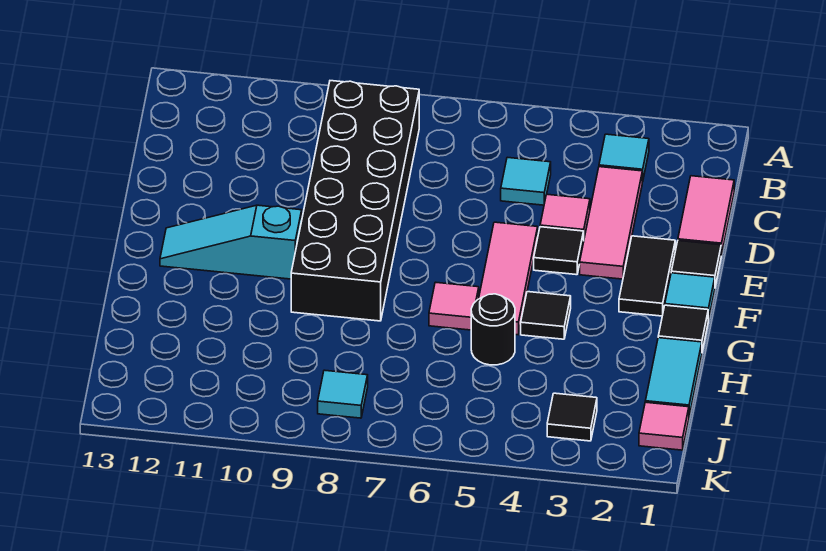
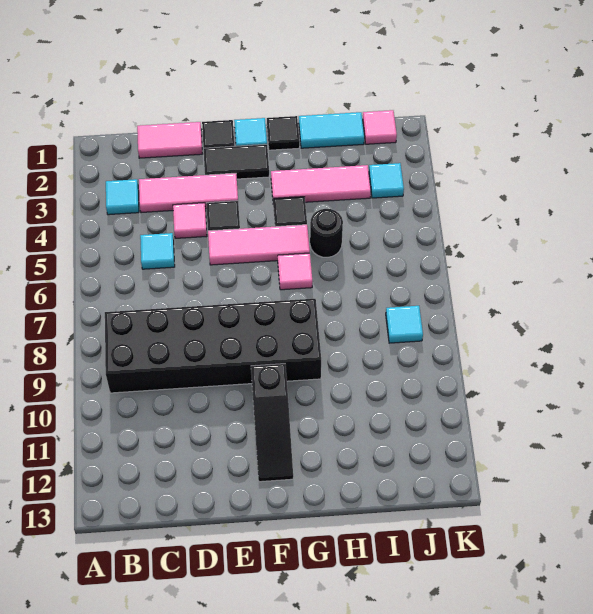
cyan 1x3 slope [160,205,302,279] -> black 1x3 slope [251,364,293,482]
none -> pink 1x3 tile [271,165,371,202]
black 1x1 tile [547,393,597,441] -> cyan 1x1 tile [369,163,404,198]

